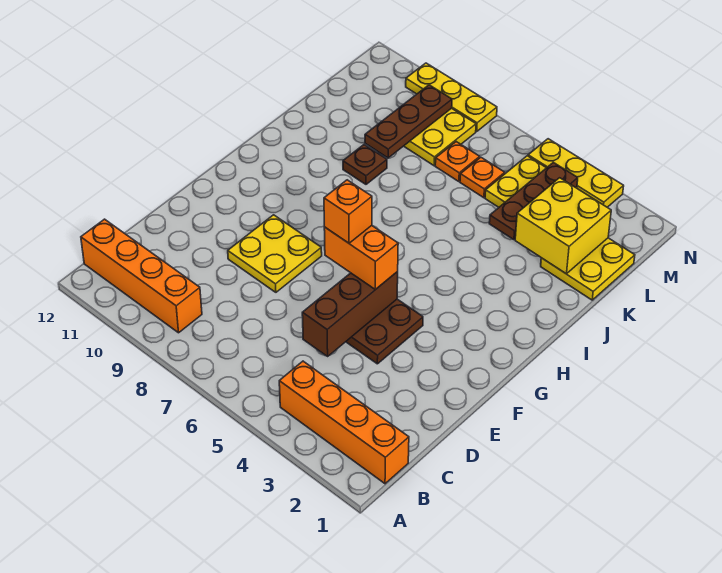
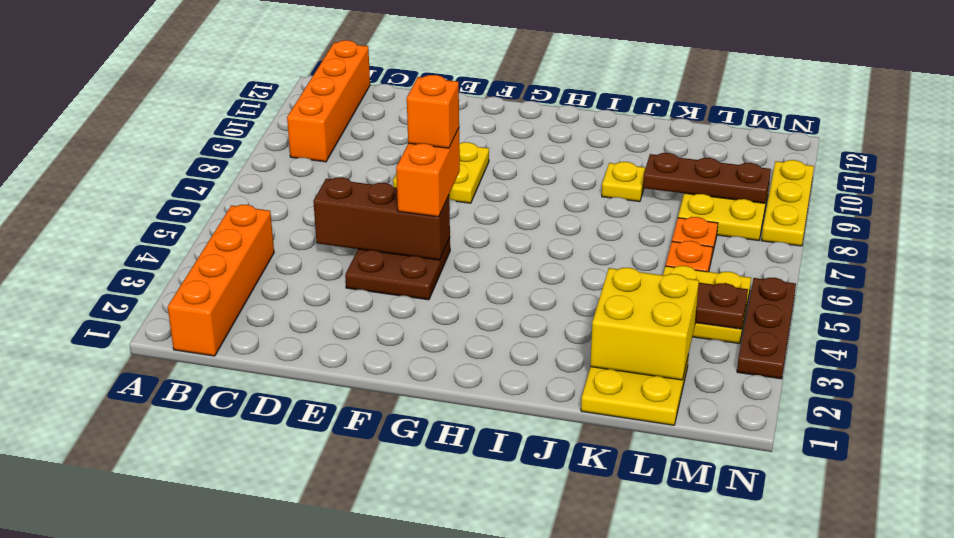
brown 1x1 plate [343,145,387,184] -> yellow 1x1 plate [602,162,646,202]
yellow 1x3 plate [528,139,624,207] -> brown 1x3 plate [737,278,796,379]

